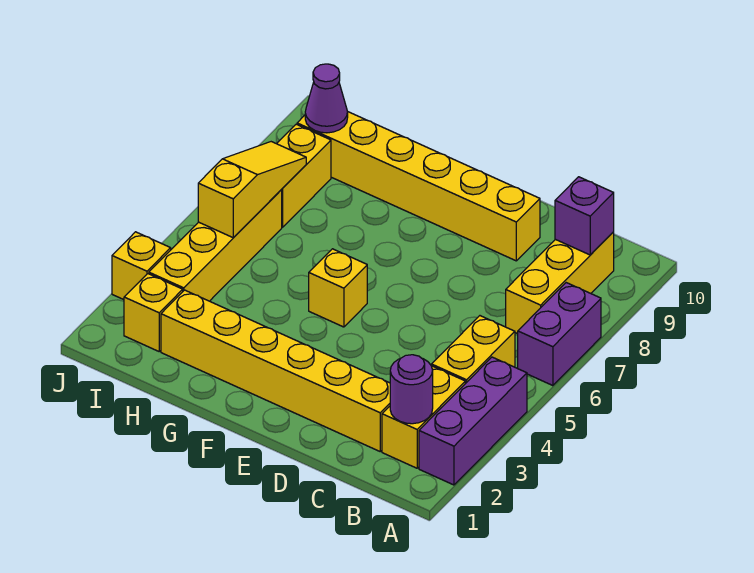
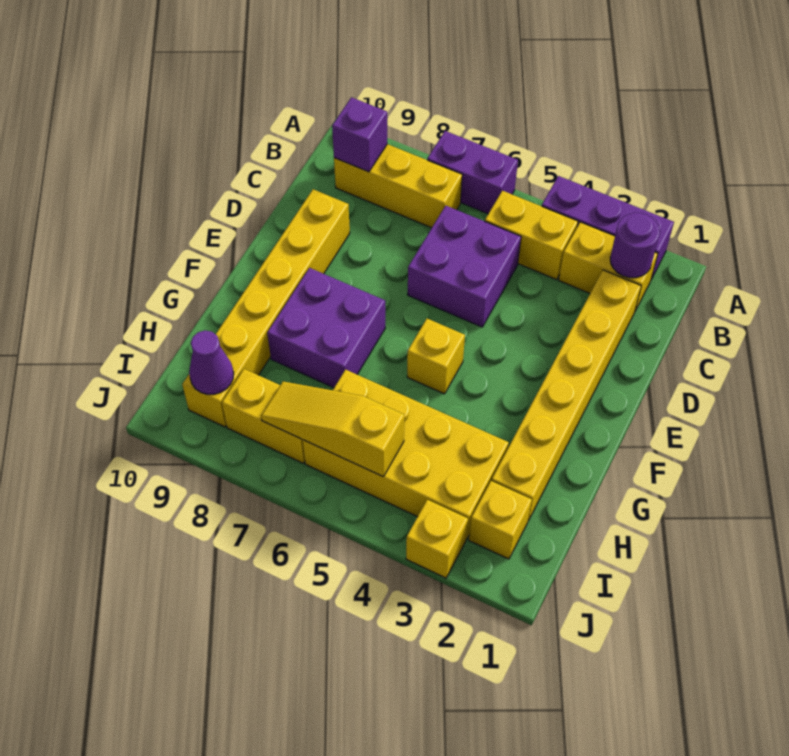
none -> purple 2x2 brick [408,206,521,327]
none -> purple 2x2 brick [267,268,385,388]
yellow 1x4 brick [149,190,282,301] -> yellow 2x4 brick [303,370,509,539]

